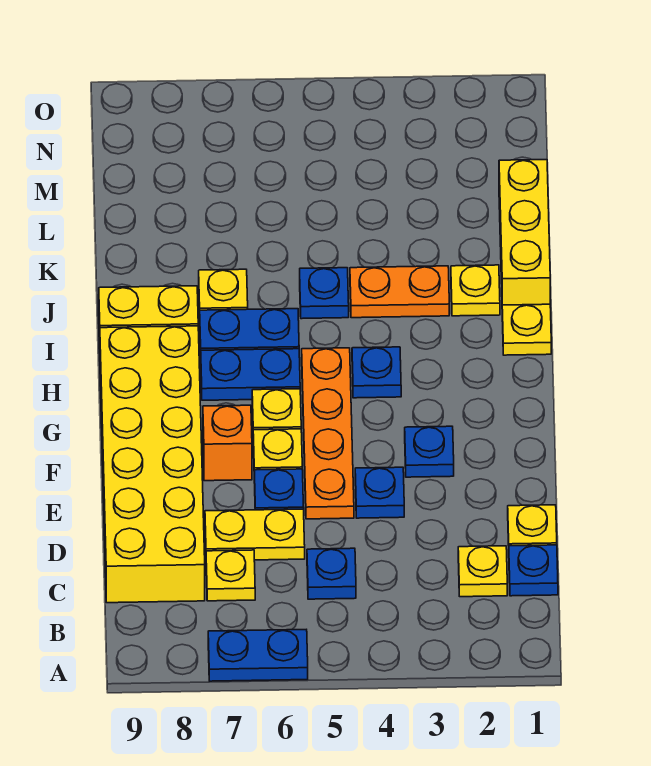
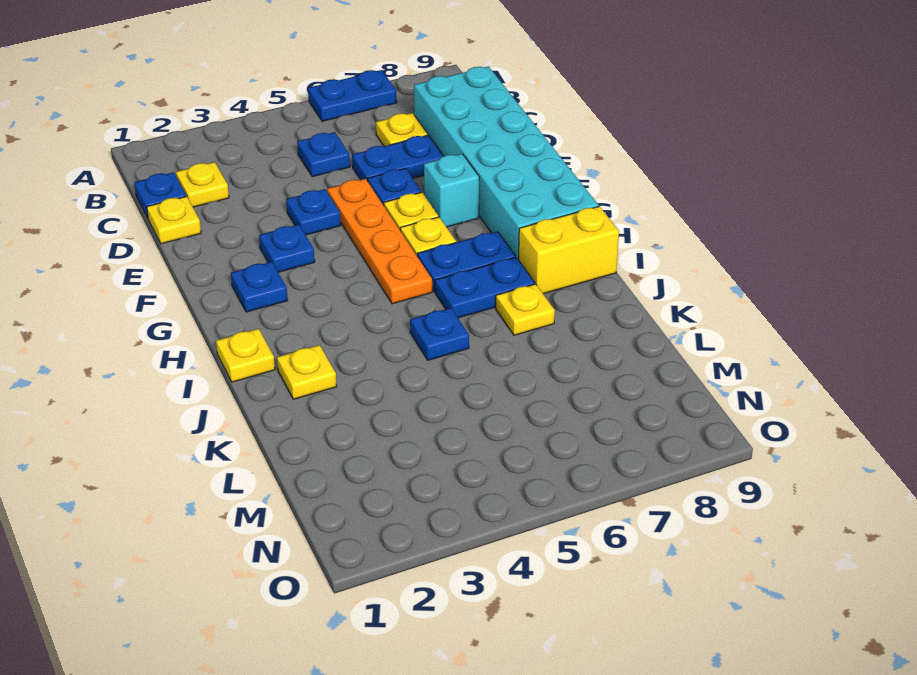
yellow 2x6 brick [100,326,205,603] -> cyan 2x6 brick [414,66,599,259]
yellow 1x2 plate [205,509,305,560] -> blue 1x2 plate [352,135,443,181]
orange 1x1 brick [203,405,252,481] -> cyan 1x1 brick [424,154,479,227]
blue 1x1 plate [352,347,401,398] -> blue 1x1 plate moved to [231,262,288,312]
yellow 1x3 brick [499,160,550,305] -> none
orange 1x2 plate [350,266,449,318] -> none

